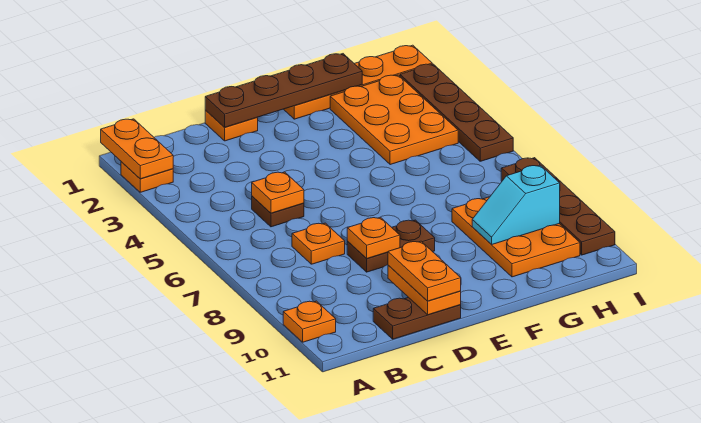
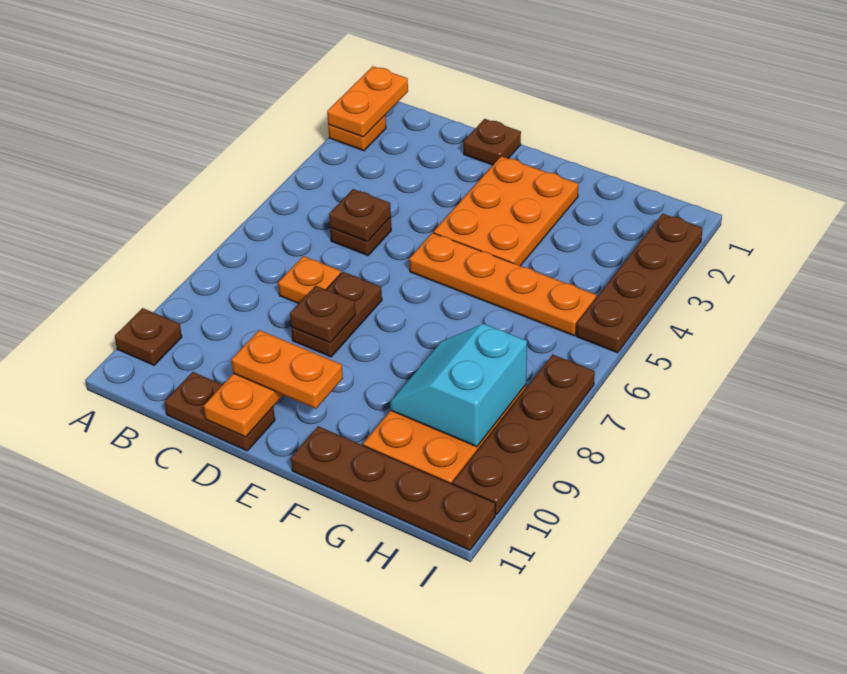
orange 1x1 plate [283,301,336,342] -> brown 1x1 plate [115,308,182,365]
orange 1x1 plate [252,172,304,213] -> brown 1x1 plate [329,189,391,241]
orange 1x1 plate [205,110,258,141] -> brown 1x1 plate [464,119,521,165]
brown 1x4 plate [205,54,362,127] -> brown 1x4 plate moved to [291,426,496,550]
brown 1x2 plate [347,220,435,272] -> brown 1x2 plate turned to [291,272,382,357]
orange 1x1 plate [347,217,400,259] -> brown 1x1 plate [290,286,355,343]
orange 1x2 plate [388,241,461,301] -> orange 1x2 plate turned to [232,330,343,409]
orange 1x4 plate [284,45,432,119] -> orange 1x4 plate moved to [409,233,596,336]
orange 2x3 plate [330,75,458,165] -> orange 2x3 plate moved to [434,156,578,266]
cyan 1x2 slope [472,165,560,245] -> cyan 2x2 slope [390,324,527,447]

